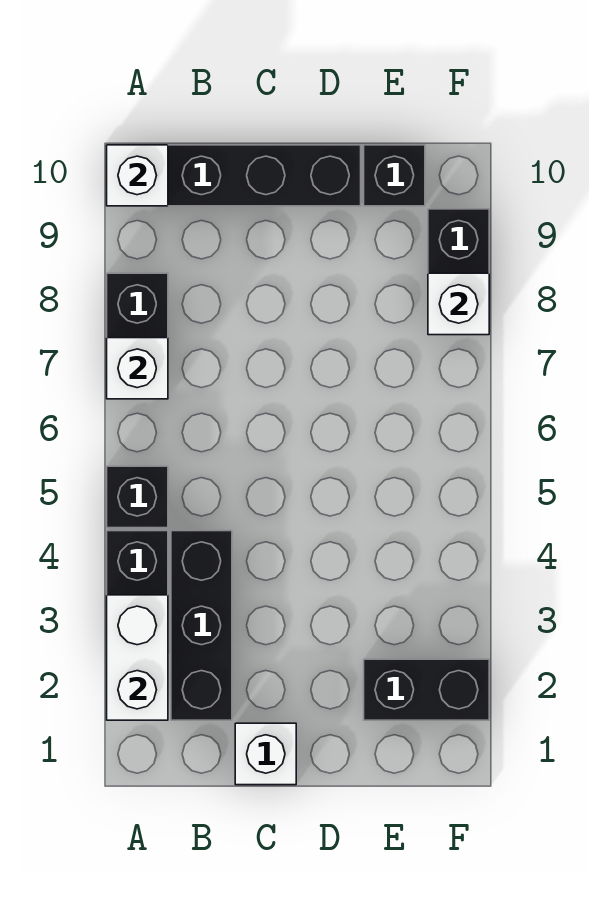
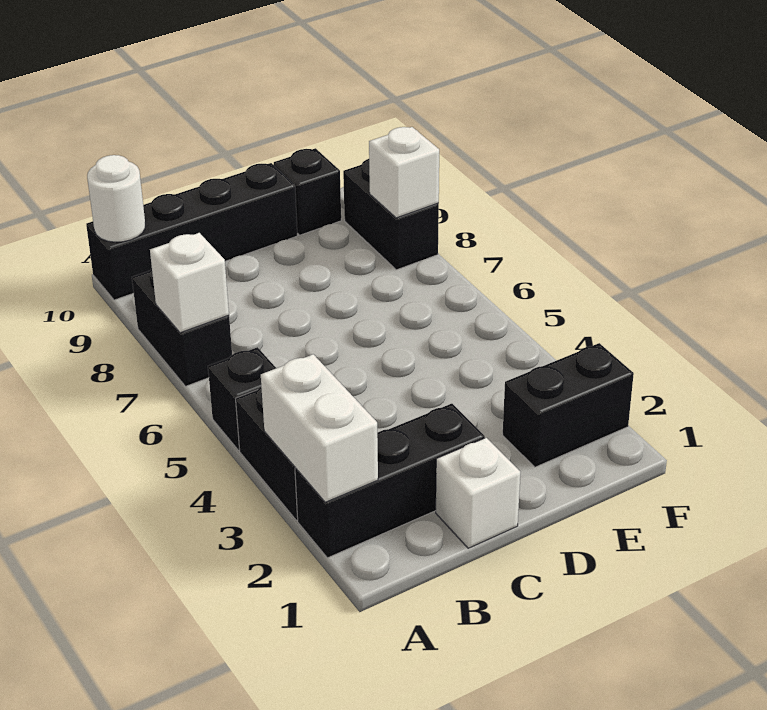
white 1x1 brick [107,145,168,206] -> white 1x1 round brick [87,155,145,242]
black 1x3 brick [171,531,232,720] -> black 1x3 brick turned to [295,404,485,558]

